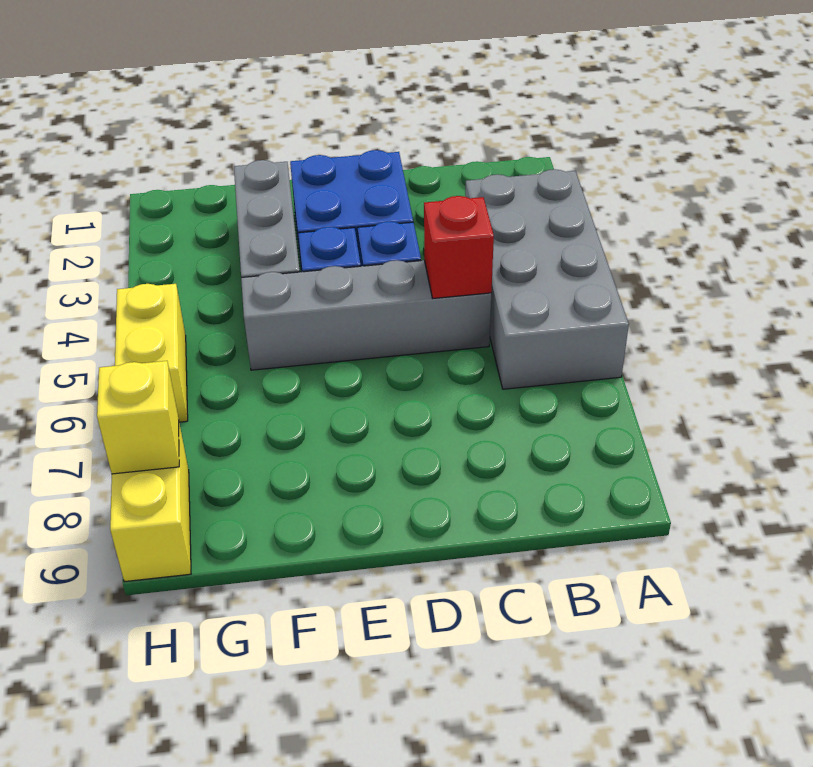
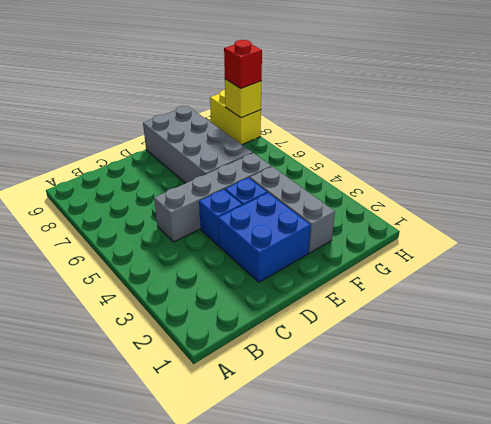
grey 2x4 brick [465,169,629,389] -> grey 2x4 brick moved to [143,106,252,183]
red 1x1 brick [424,196,494,298] -> red 1x1 brick moved to [224,40,262,88]
yellow 1x2 brick [115,284,188,422] -> none

